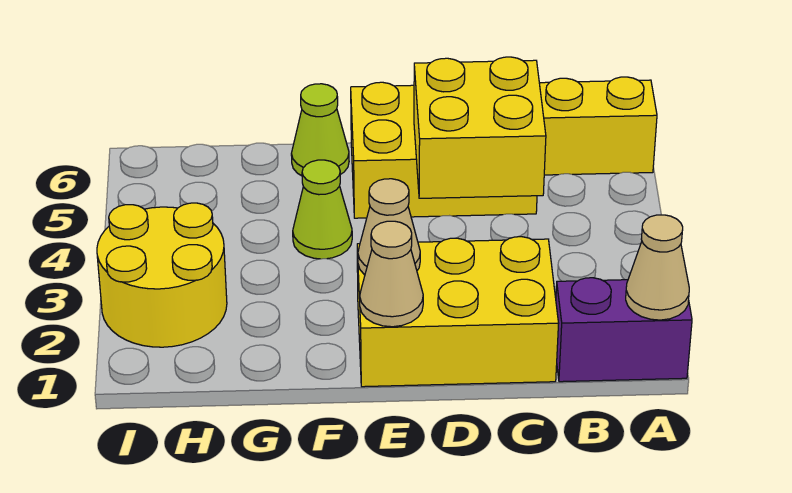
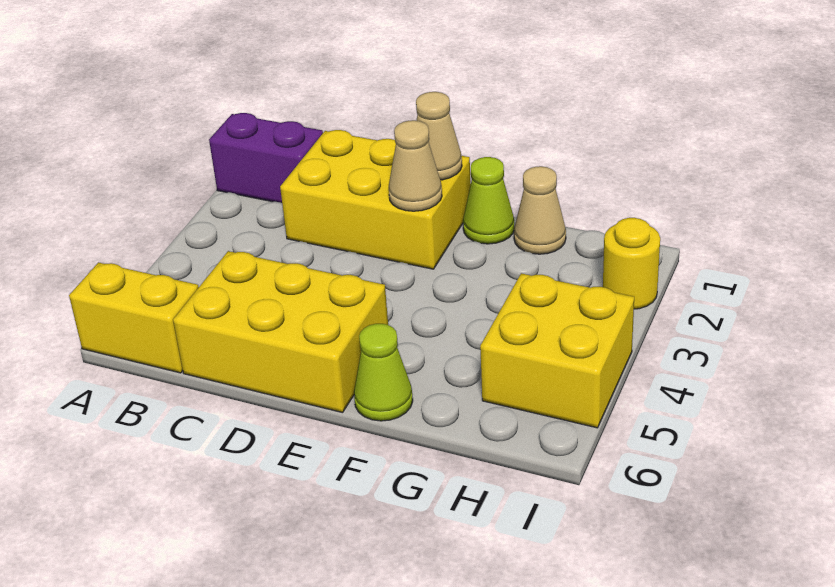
tan 1x1 cone [626,215,689,320] -> tan 1x1 cone moved to [514,166,566,254]
yellow 2x2 brick [414,57,546,198] -> yellow 2x2 brick moved to [480,273,634,428]
lime 1x1 cone [293,160,352,259] -> lime 1x1 cone moved to [463,157,514,244]
yellow 2x2 round brick [97,203,227,347] -> yellow 1x1 round brick [603,218,660,309]

